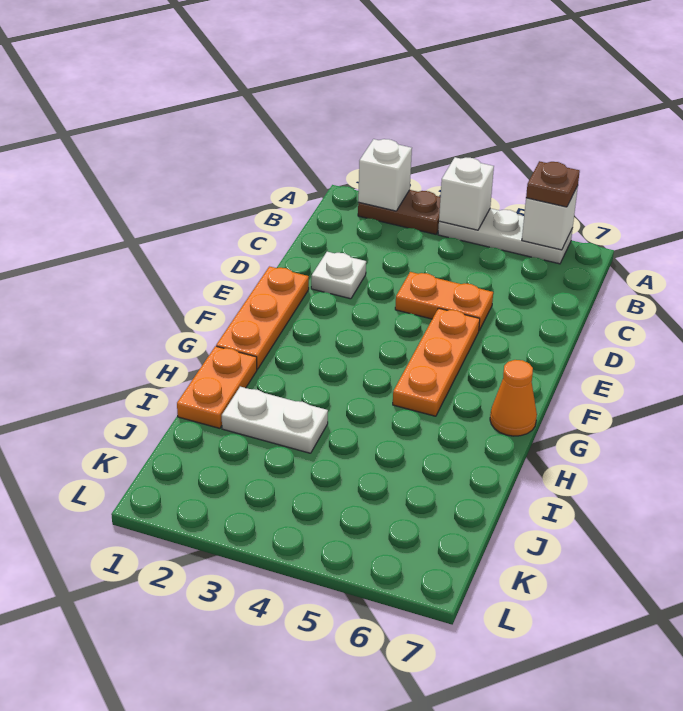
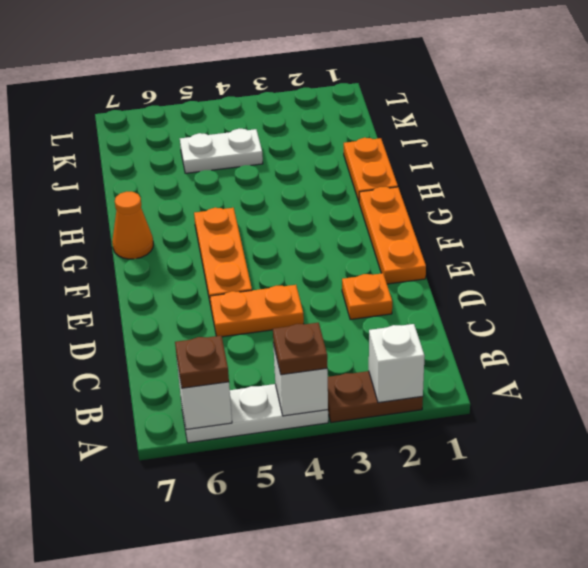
none -> brown 1x1 plate [273,323,327,375]
white 1x1 plate [311,252,366,299] -> orange 1x1 plate [342,273,392,319]
white 1x2 plate [222,387,328,453] -> white 1x2 plate moved to [180,129,263,173]

